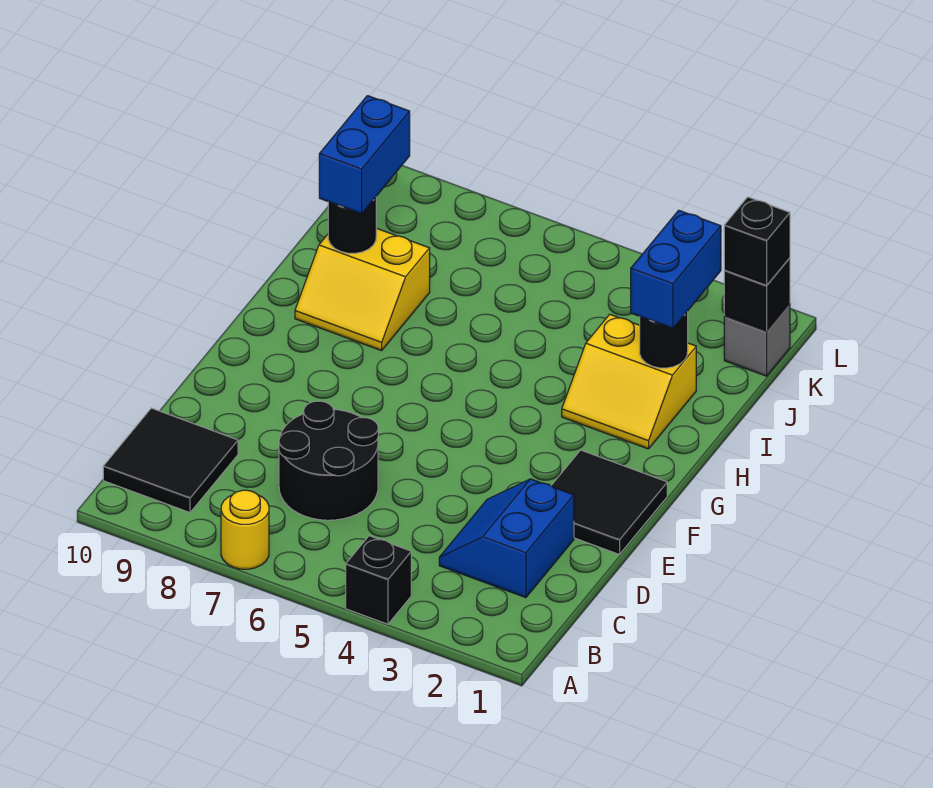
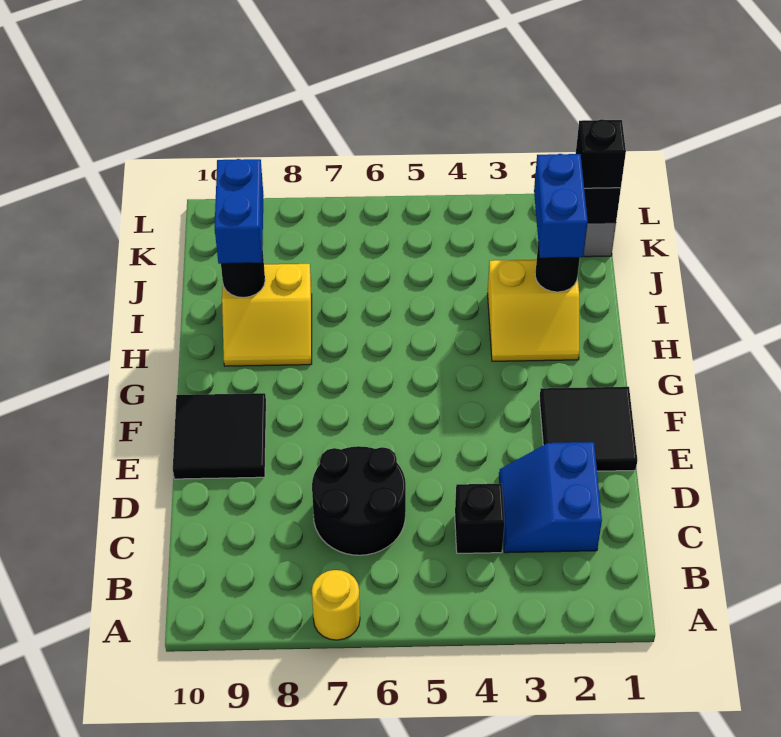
black 1x1 brick [346,536,411,624] -> black 1x1 brick moved to [455,484,505,553]
black 2x2 tile [103,408,238,512] -> black 2x2 tile moved to [173,393,266,479]

